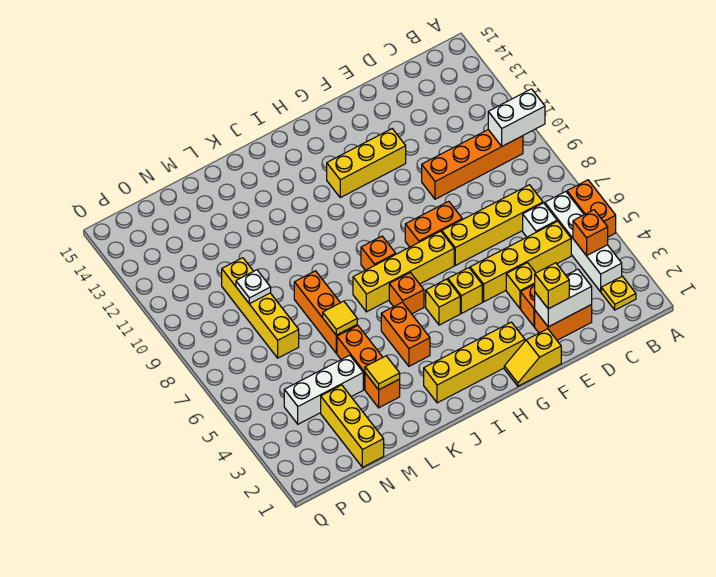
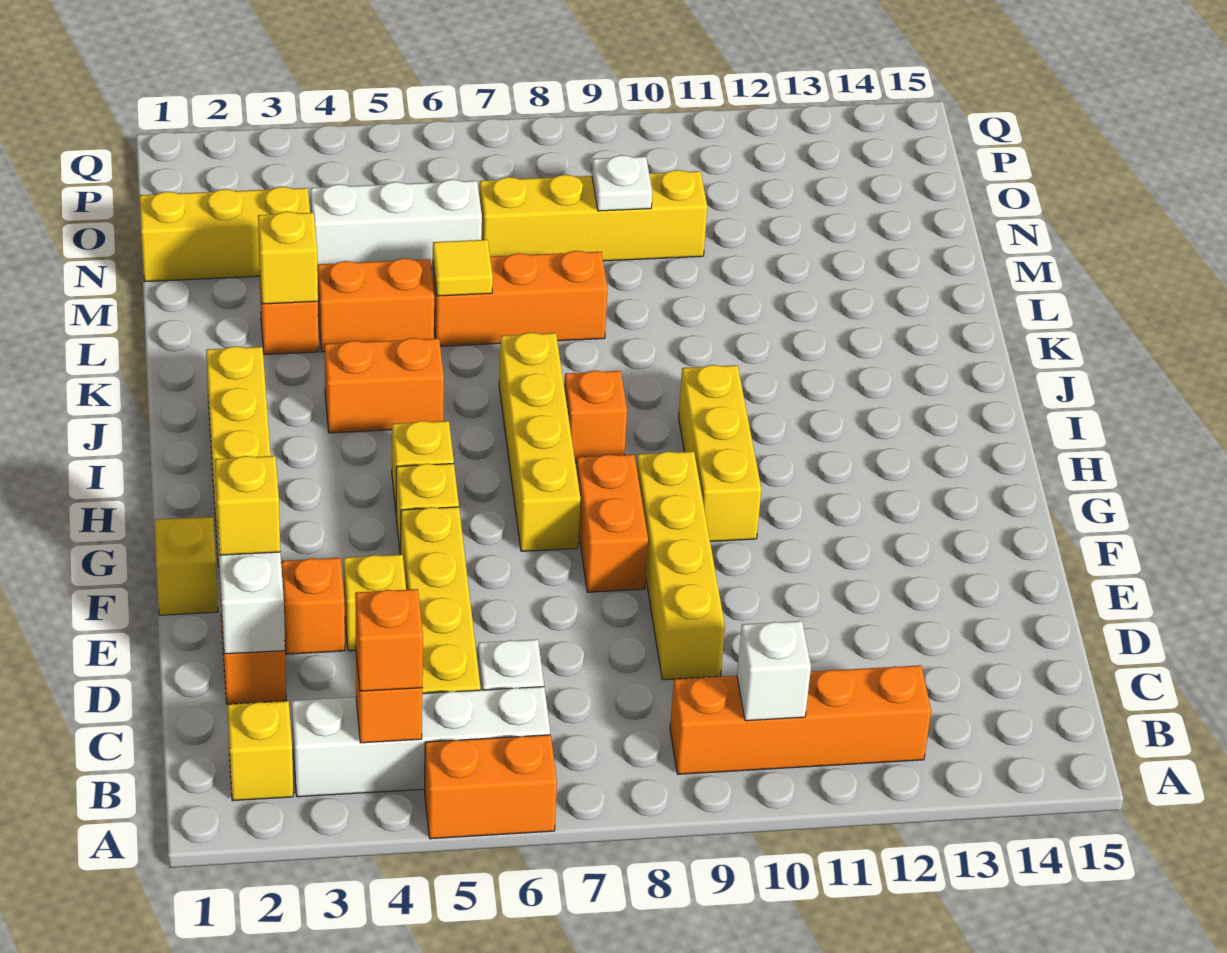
white 1x2 brick [488,89,545,146] -> white 1x1 brick [737,621,811,721]
yellow 1x1 plate [601,276,636,310] -> yellow 1x1 brick [227,701,293,801]
orange 1x4 brick [422,130,523,199] -> orange 1x4 brick turned to [670,665,931,774]
yellow 1x4 brick [442,185,543,265] -> yellow 1x4 brick moved to [636,451,725,680]
yellow 1x3 brick [327,129,406,198] -> yellow 1x3 brick moved to [679,365,761,541]
orange 1x1 brick [389,273,424,314] -> orange 1x1 brick moved to [355,589,423,691]
yellow 1x1 tile [365,356,400,390] -> yellow 1x1 brick [258,211,318,304]
white 1x3 brick [284,355,363,424] -> white 1x3 brick turned to [311,179,482,269]

